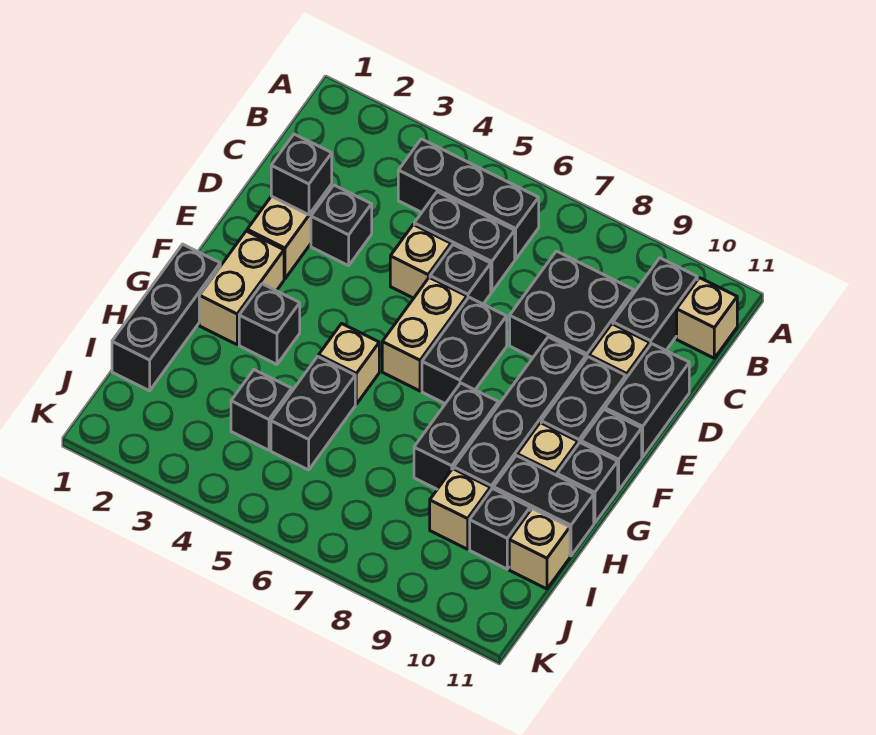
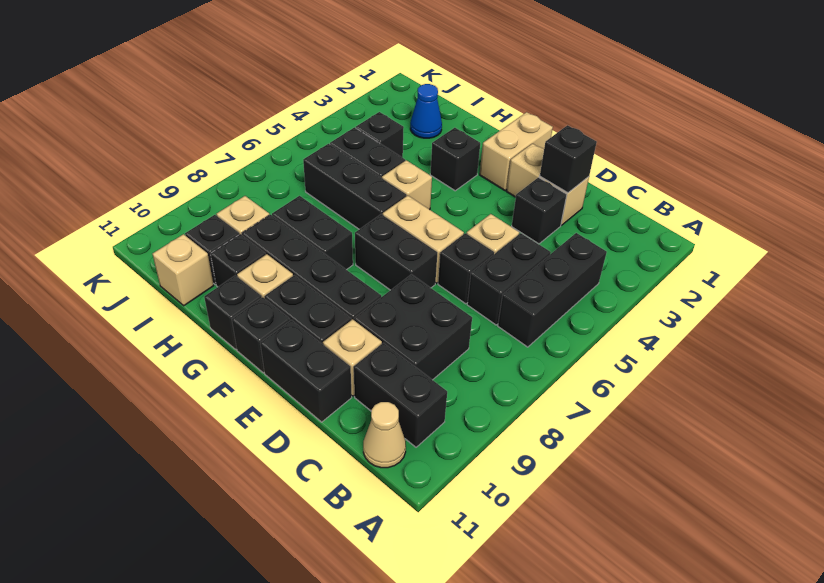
tan 1x1 brick [677,278,737,358] -> tan 1x1 cone [363,402,406,468]
tan 1x2 brick [199,231,284,344] -> tan 1x2 brick turned to [480,112,553,191]
black 1x3 brick [112,244,220,391] -> black 1x3 brick moved to [303,144,406,229]
black 1x2 brick [493,456,594,556] -> black 1x1 brick [211,234,266,287]
none -> blue 1x1 cone [410,84,442,138]

